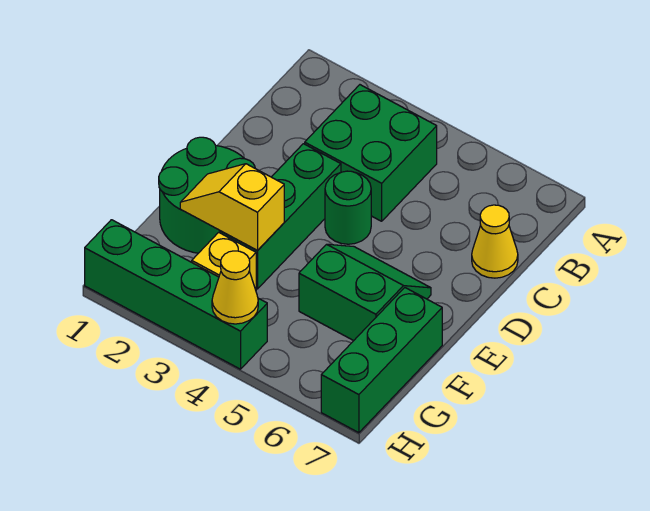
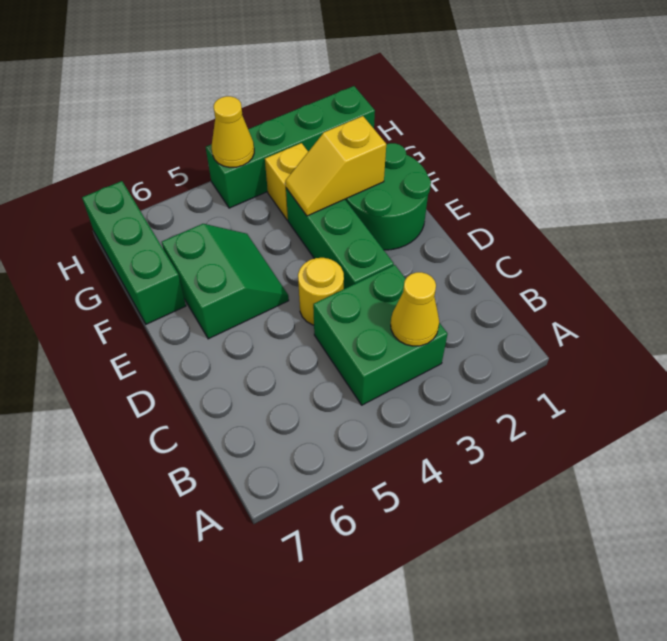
yellow 1x1 cone [472,205,518,278] -> yellow 1x1 cone moved to [391,272,439,346]
green 1x1 round brick [325,171,371,244] -> yellow 1x1 round brick [298,258,344,325]
green 2x2 slope [299,244,431,341] -> green 2x2 slope turned to [162,224,289,339]
yellow 1x2 slope [180,164,284,251] -> yellow 1x2 slope turned to [285,116,386,216]

